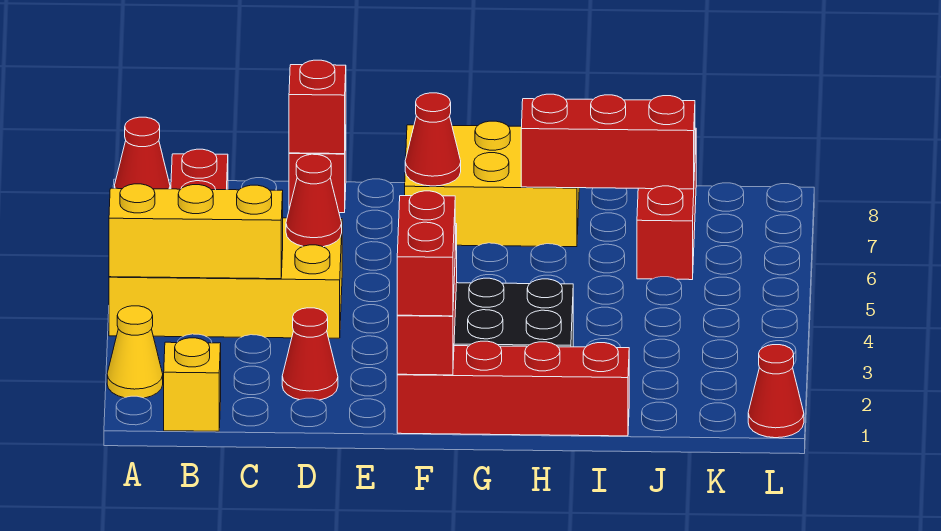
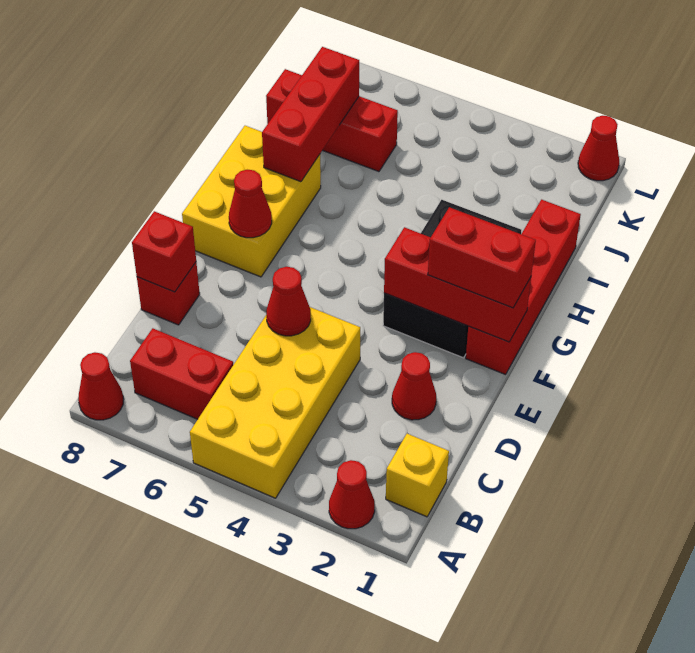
yellow 1x1 cone [107,306,163,398] -> red 1x1 cone [329,460,375,529]
yellow 1x3 brick [109,184,283,279] -> none

